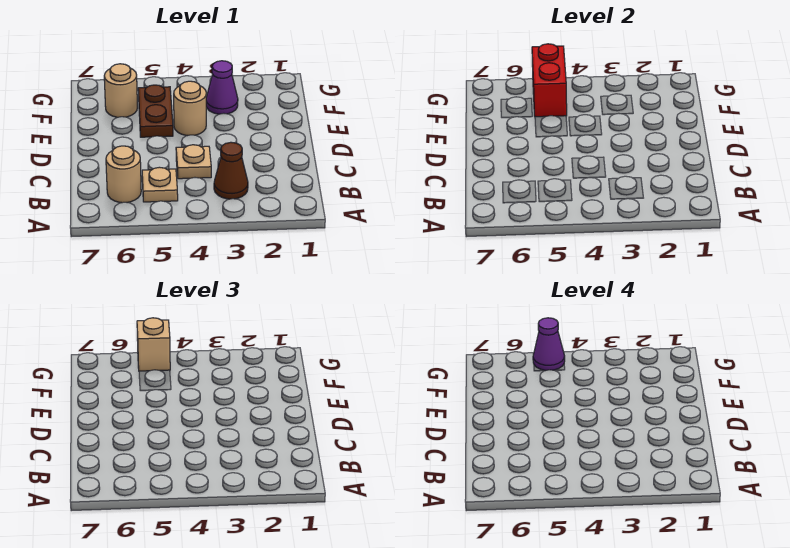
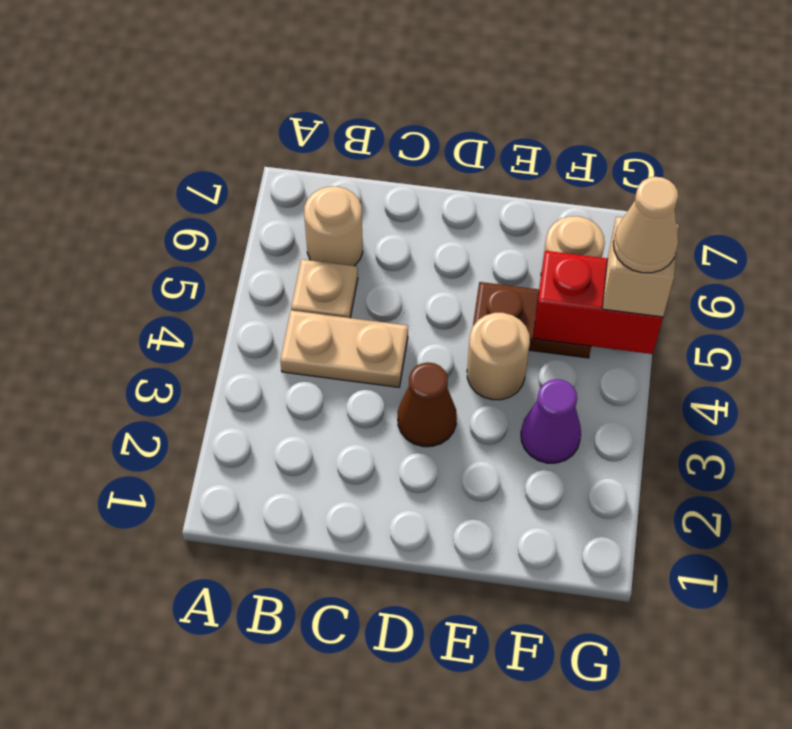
brown 1x1 cone [214,142,248,199] -> brown 1x1 cone moved to [398,362,457,447]
tan 1x1 plate [176,145,211,179] -> tan 1x2 plate [280,310,408,387]
purple 1x1 cone [533,318,565,370] -> tan 1x1 cone [613,177,678,273]

